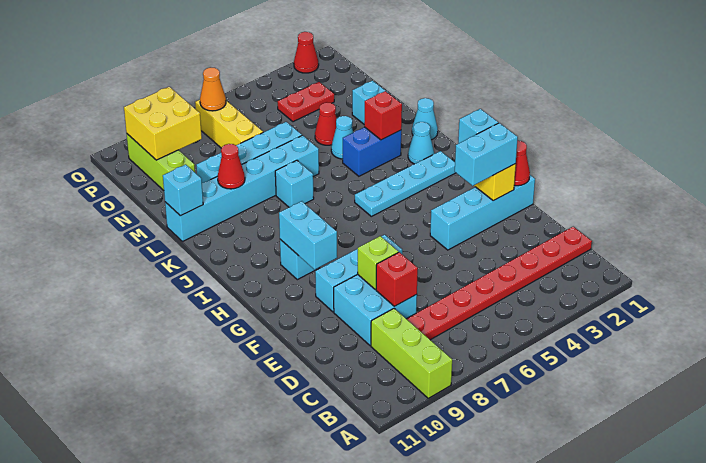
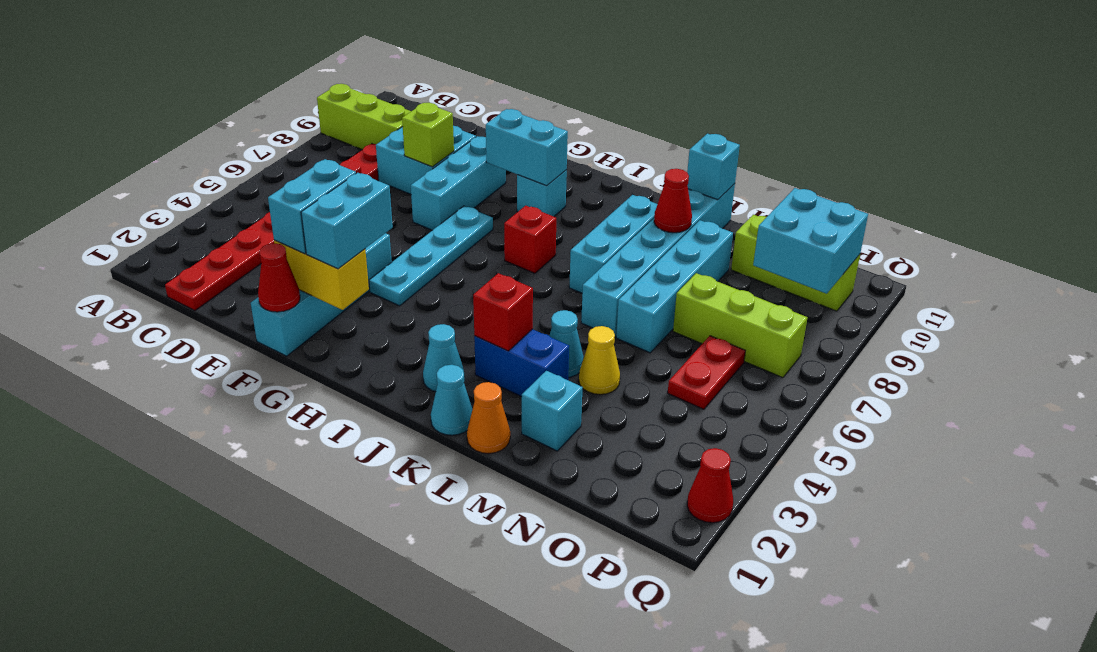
red 1x1 brick [376,252,418,306] -> red 1x1 brick moved to [504,206,556,273]
cyan 1x1 brick [458,109,498,143] -> cyan 1x2 brick [301,173,393,269]
cyan 1x4 plate [355,151,456,216] -> cyan 1x4 plate moved to [369,206,493,306]
blue 1x2 brick [343,127,401,176] -> blue 1x2 brick turned to [474,329,569,397]
cyan 1x1 brick [275,160,314,207] -> cyan 1x3 brick [569,195,657,293]
red 1x1 cone [315,102,337,145] -> yellow 1x1 cone [579,326,620,395]
yellow 1x3 brick [195,100,263,148] -> lime 1x3 brick [673,273,807,378]
red 1x2 plate [278,82,334,122] -> red 1x2 plate moved to [668,336,745,409]
yellow 2x2 brick [124,87,202,160] -> cyan 2x2 brick [753,188,868,294]
orange 1x1 cone [200,67,226,111] -> orange 1x1 cone moved to [467,382,510,454]

